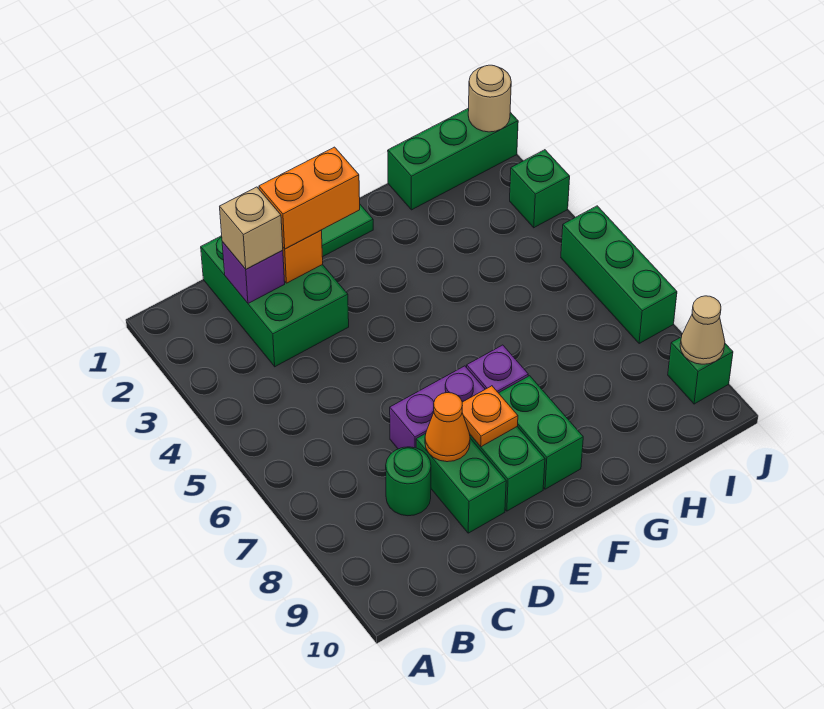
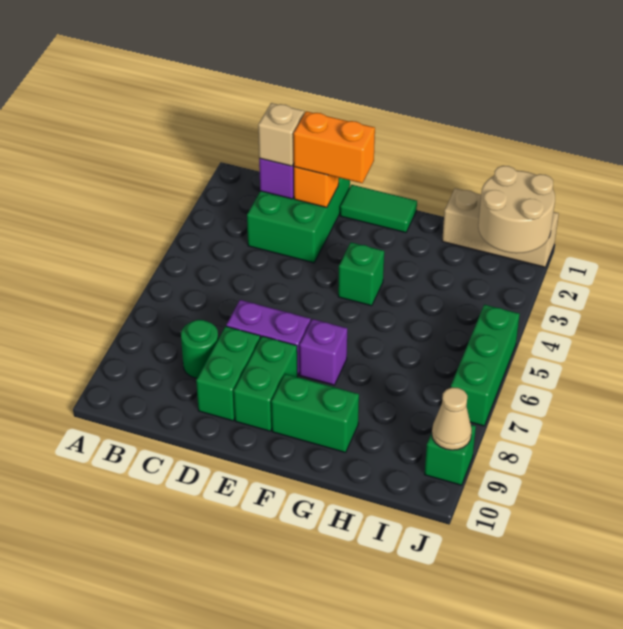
orange 1x1 cone [425,393,470,462] -> none
orange 1x1 plate [462,386,518,447] -> none
green 1x2 brick [499,376,583,489] -> green 1x2 brick turned to [271,374,359,452]
green 1x3 brick [388,108,518,210] -> tan 1x3 brick [442,188,559,267]
tan 1x1 round brick [468,65,511,132] -> tan 2x2 round brick [478,166,555,253]
green 1x1 brick [510,150,570,228] -> green 1x1 brick moved to [338,242,384,306]

